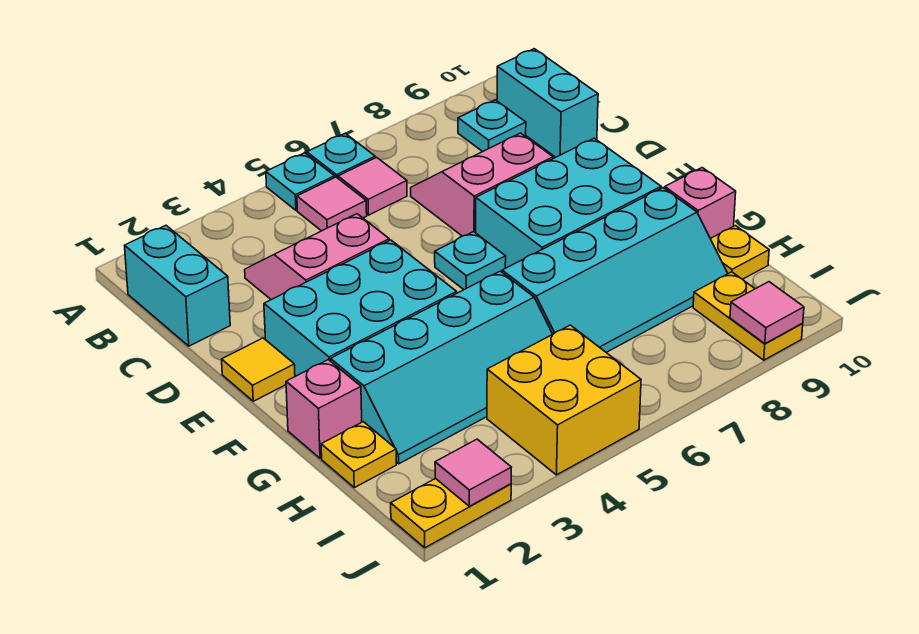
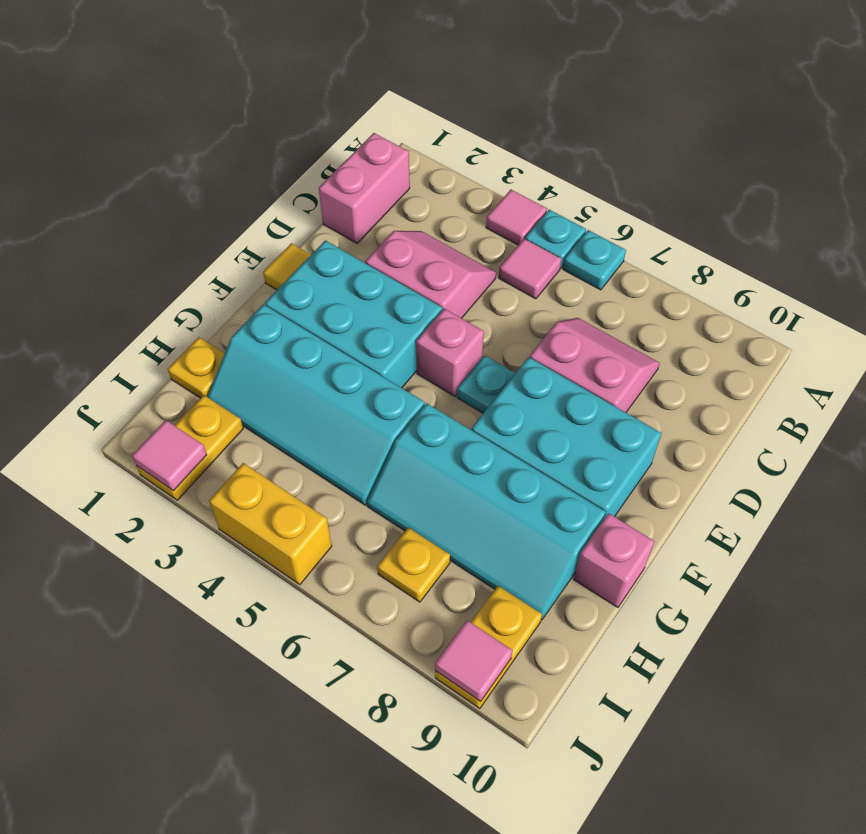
cyan 1x2 brick [125,226,230,346] -> pink 1x2 brick [319,133,410,243]
pink 1x1 tile [338,157,407,215] -> pink 1x1 tile moved to [486,190,547,245]
cyan 1x1 plate [458,100,526,152] -> none
cyan 1x2 brick [497,49,598,157] -> none
pink 1x1 brick [286,360,362,458] -> pink 1x1 brick moved to [416,309,484,396]
yellow 1x1 plate [711,226,769,279] -> yellow 1x1 plate moved to [377,528,450,602]
yellow 2x2 brick [487,325,641,475] -> yellow 1x2 brick [209,463,332,585]
yellow 1x2 plate [391,478,511,548] -> yellow 1x2 plate turned to [137,395,243,500]

